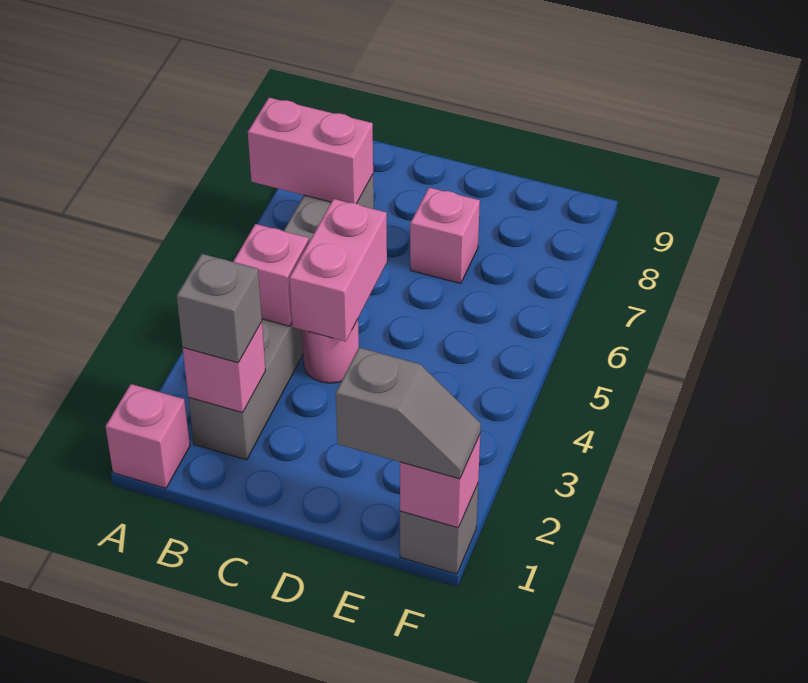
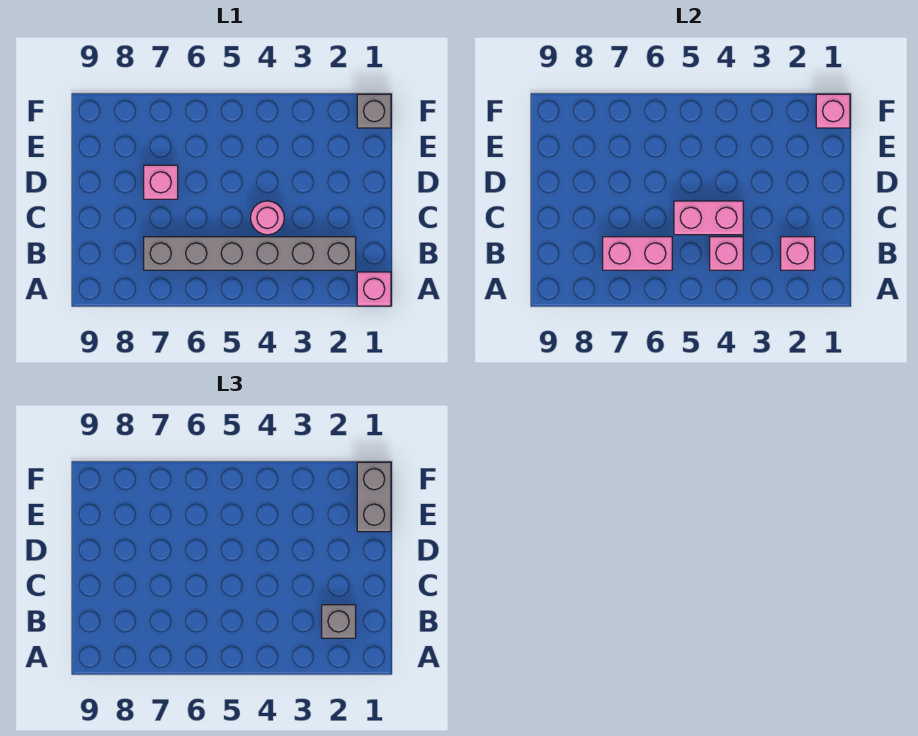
pink 1x2 brick [248,98,373,204] -> pink 1x2 brick turned to [603,237,672,270]
grey 1x2 slope [336,348,481,479] -> grey 1x2 brick [357,462,391,532]

